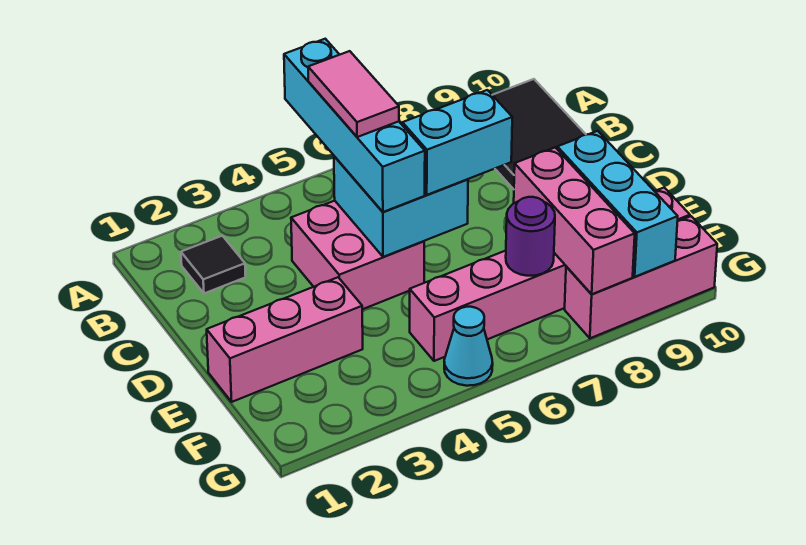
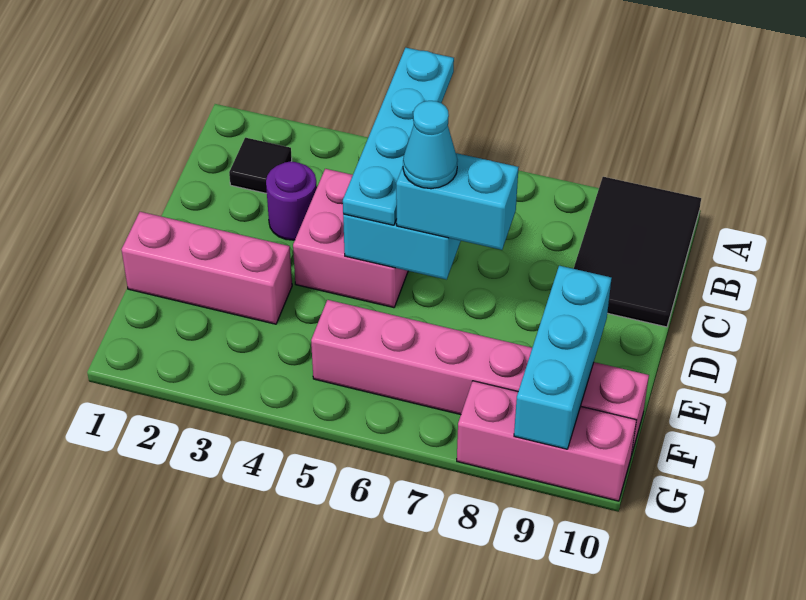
cyan 1x4 brick [284,39,425,212] -> cyan 1x4 plate [343,48,454,225]
pink 1x2 tile [308,51,399,137] -> none
pink 1x3 brick [514,147,635,294] -> none
purple 1x1 round brick [506,197,555,276] -> purple 1x1 round brick moved to [266,162,317,240]
cyan 1x1 cone [444,307,493,386] -> cyan 1x1 cone moved to [403,101,458,189]

